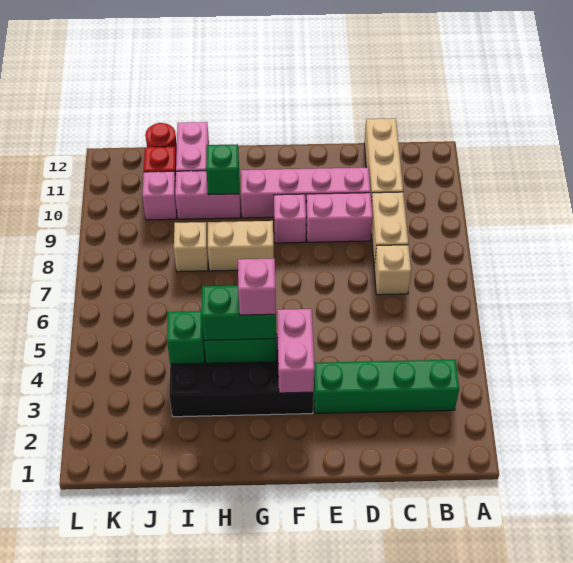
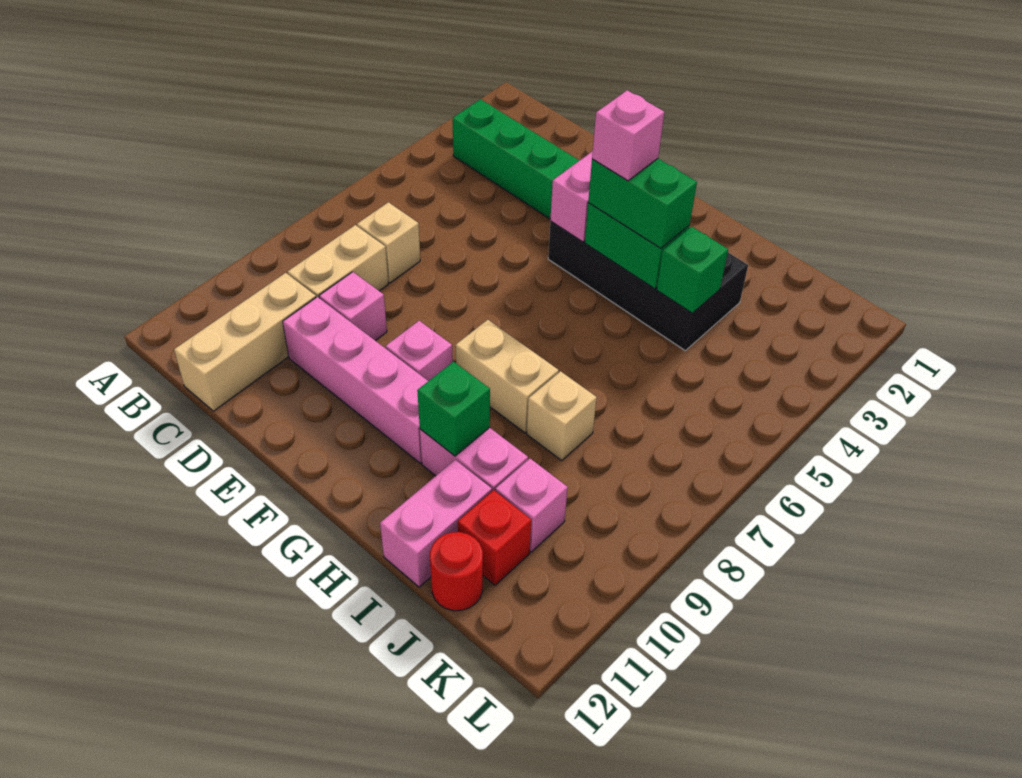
pink 1x2 brick [306,193,373,242] -> pink 1x1 brick [319,272,387,341]

